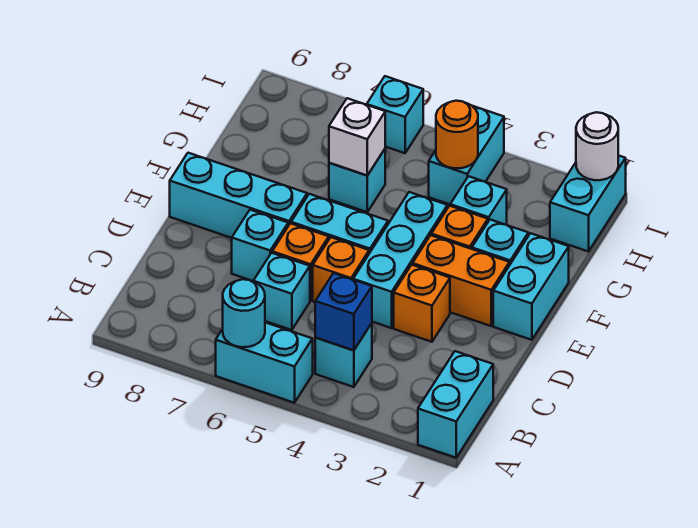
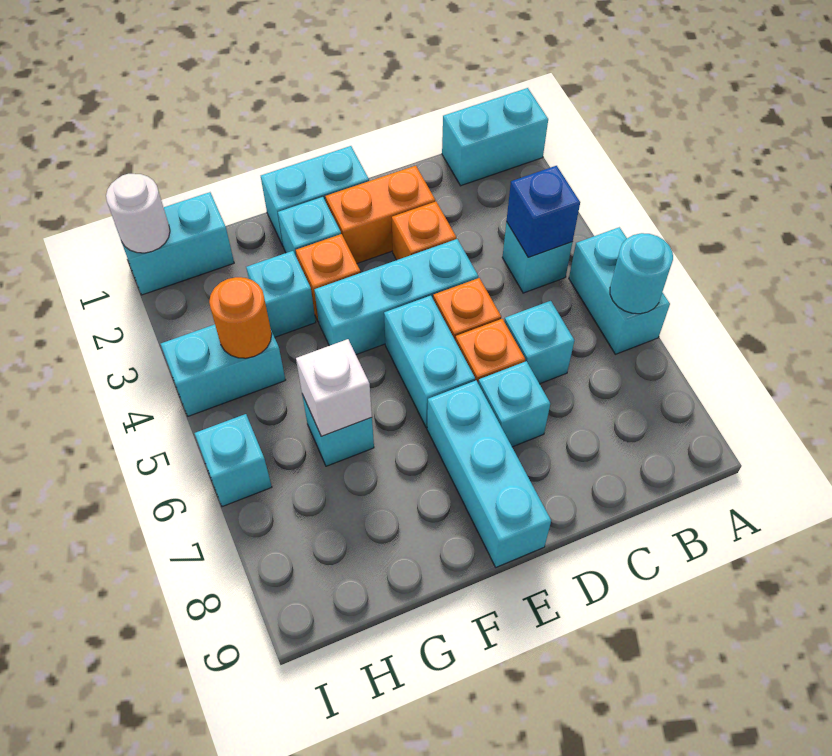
orange 1x2 brick [413,235,509,326] -> orange 1x2 brick turned to [325,166,435,263]

